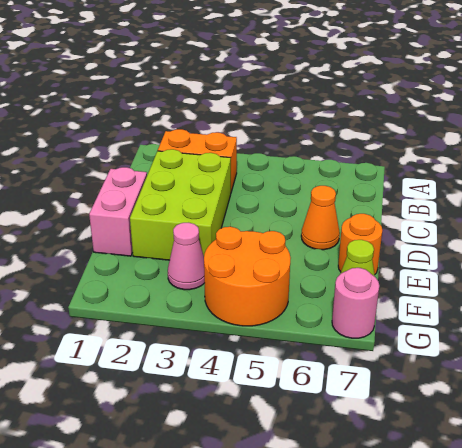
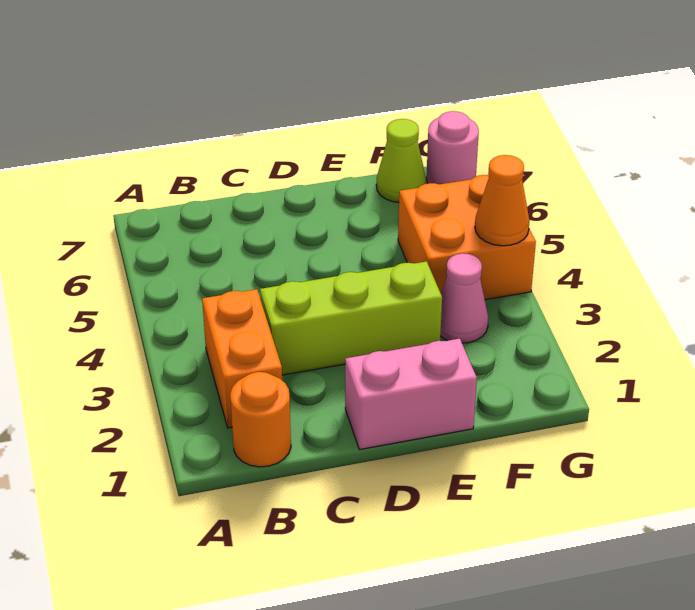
lime 2x3 brick [130,149,231,260] -> lime 1x3 brick [260,261,442,375]
orange 1x1 cone [301,186,340,250] -> orange 1x1 cone moved to [475,155,529,246]
orange 1x1 round brick [338,214,382,274] -> orange 1x1 round brick moved to [230,372,291,467]
orange 2x2 round brick [204,227,291,326] -> orange 2x2 brick [398,175,536,300]

